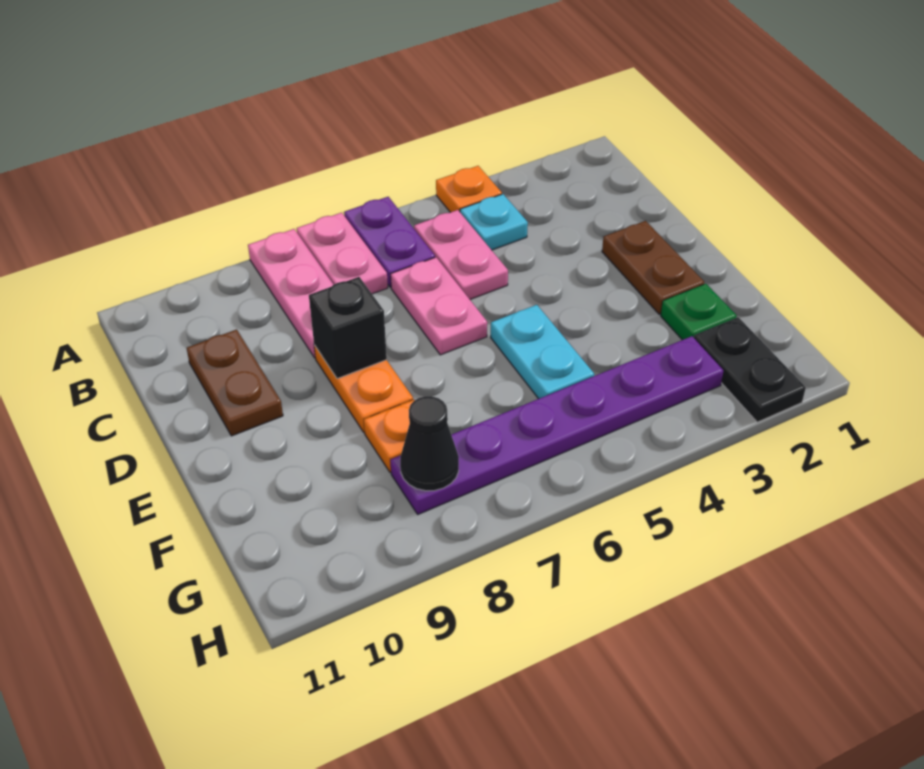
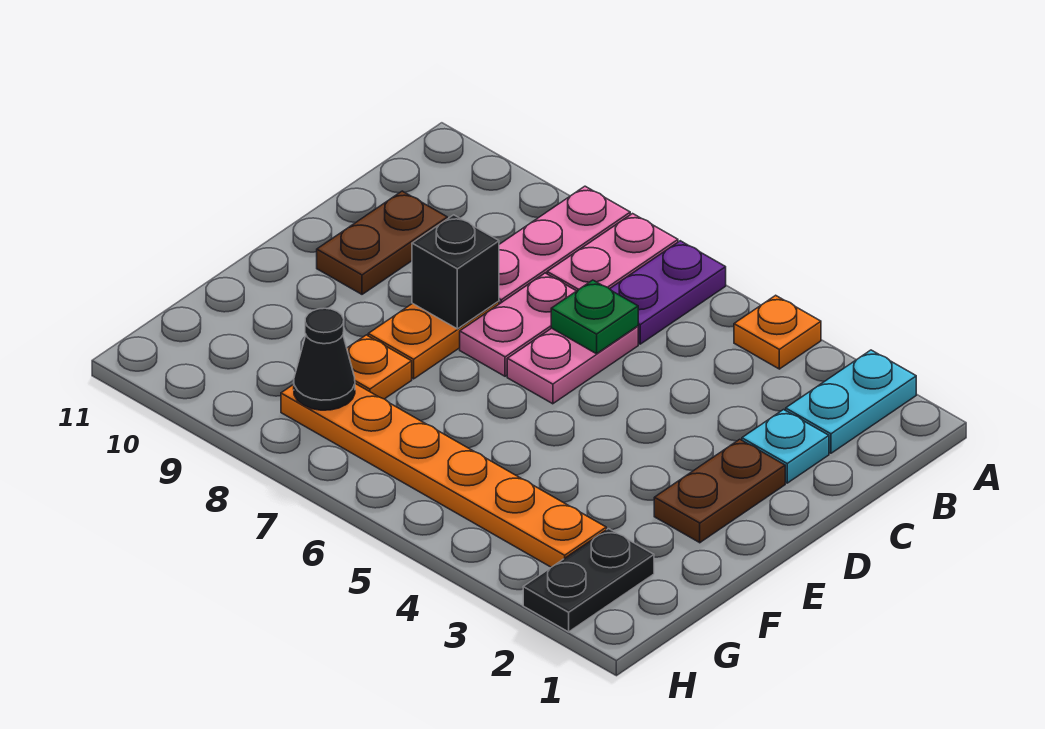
cyan 1x1 plate [460,194,528,250] -> cyan 1x1 plate moved to [742,410,829,483]
pink 1x2 plate [414,210,508,299] -> pink 1x2 plate moved to [460,273,576,376]
cyan 1x2 plate [491,305,594,399] -> cyan 1x2 plate moved to [786,350,916,453]
green 1x1 plate [661,284,737,340] -> green 1x1 plate moved to [551,280,638,354]
purple 1x6 plate [390,336,723,514] -> orange 1x6 plate [281,384,606,567]

